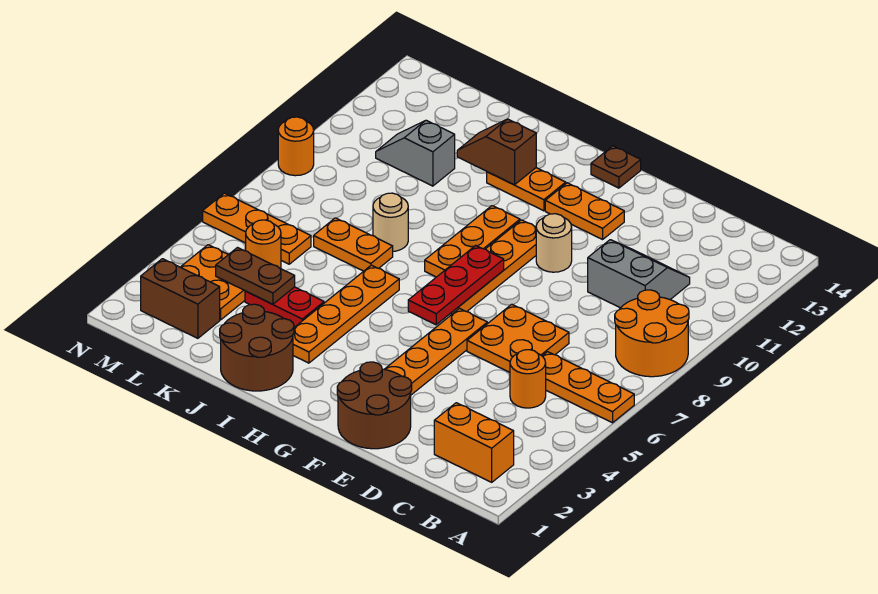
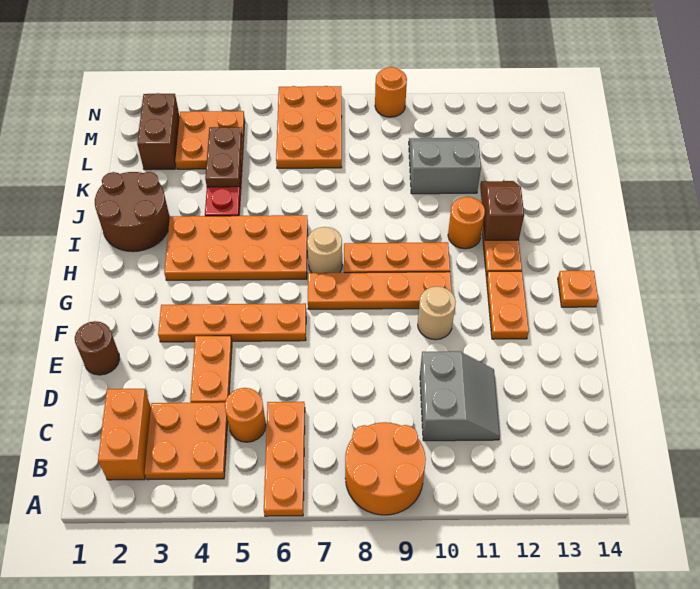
orange 2x2 plate [467,304,569,372] -> orange 2x2 plate moved to [144,402,228,480]
brown 2x2 round brick [337,362,412,449] -> brown 1x1 round brick [75,321,120,375]
red 1x3 plate [408,245,504,325] -> none
brown 1x1 plate [591,146,641,188] -> orange 1x1 plate [558,271,598,307]
orange 1x4 plate [293,265,399,363] -> orange 2x4 plate [164,215,308,280]
orange 1x2 plate [314,218,393,271] -> orange 1x2 plate moved to [190,336,232,403]
tan 1x1 round brick [373,193,408,251] -> tan 1x1 round brick moved to [307,227,342,273]
grey 1x2 slope [376,120,455,186] -> grey 2x2 slope [409,138,481,194]
orange 1x1 round brick [246,220,281,269] -> orange 1x1 round brick moved to [448,197,485,249]
orange 1x3 plate [203,193,311,264] -> orange 2x3 plate [276,86,342,168]

